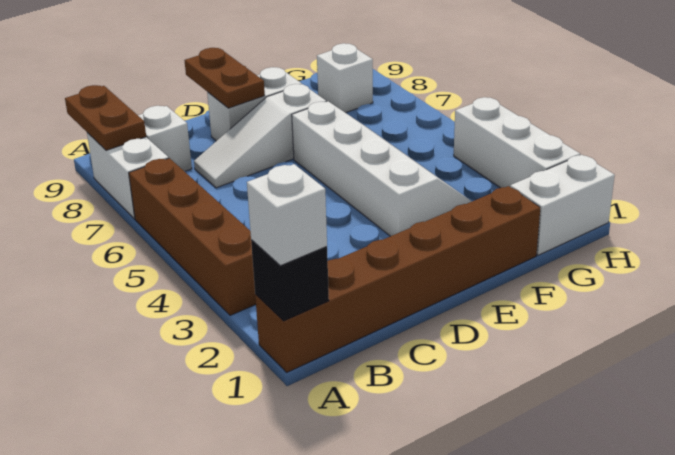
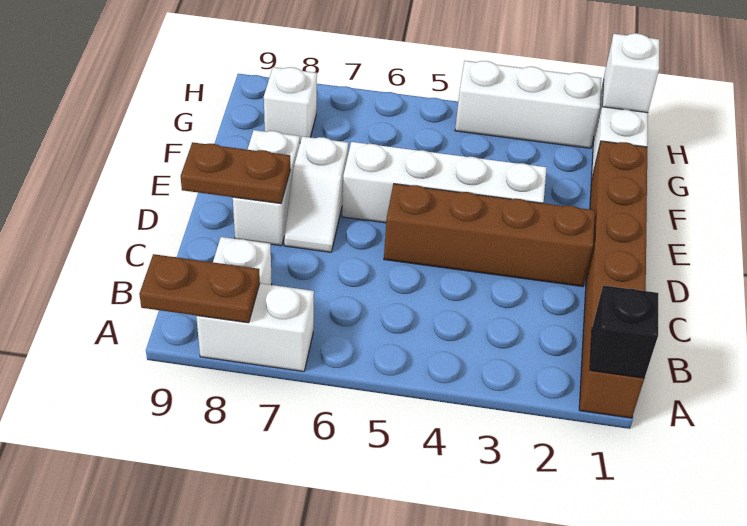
white 1x1 brick [247,164,327,266] -> white 1x1 brick moved to [602,33,659,113]
brown 1x4 brick [129,158,256,315] -> brown 1x4 brick moved to [384,184,595,287]
white 1x3 slope [194,84,326,188] -> white 1x2 slope [284,136,349,252]

